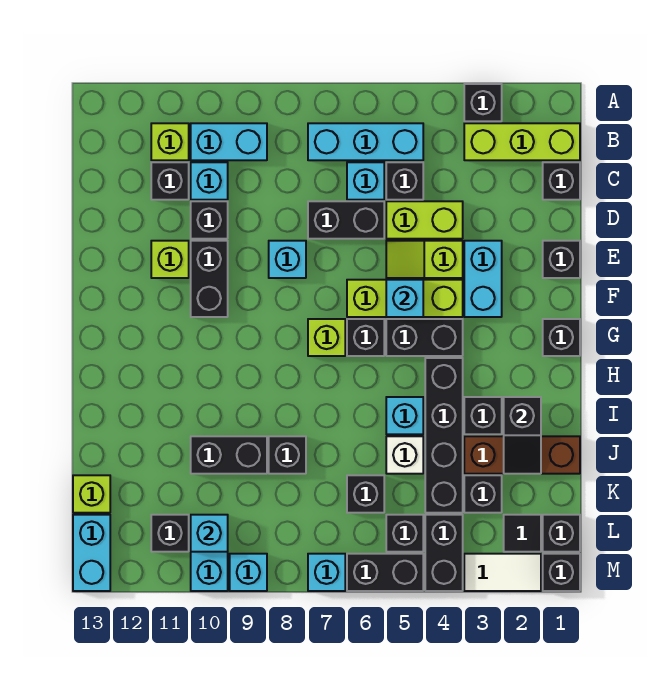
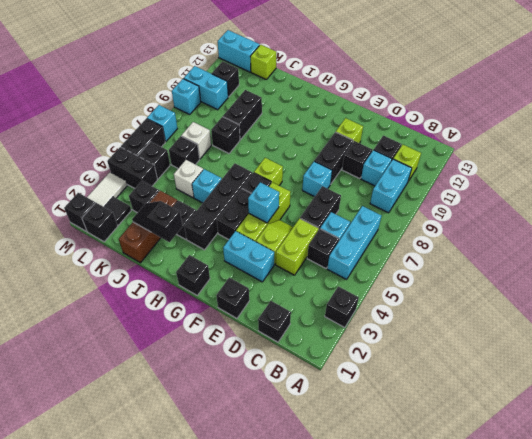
lime 1x3 brick [464,123,580,160] -> none
black 1x2 brick [191,241,228,317] -> black 1x2 brick turned to [315,132,353,183]
black 1x4 brick [425,358,463,513] -> black 1x4 brick turned to [184,163,252,250]
none -> white 1x1 brick [181,122,211,159]
cyan 1x1 brick [191,515,228,552] -> none

